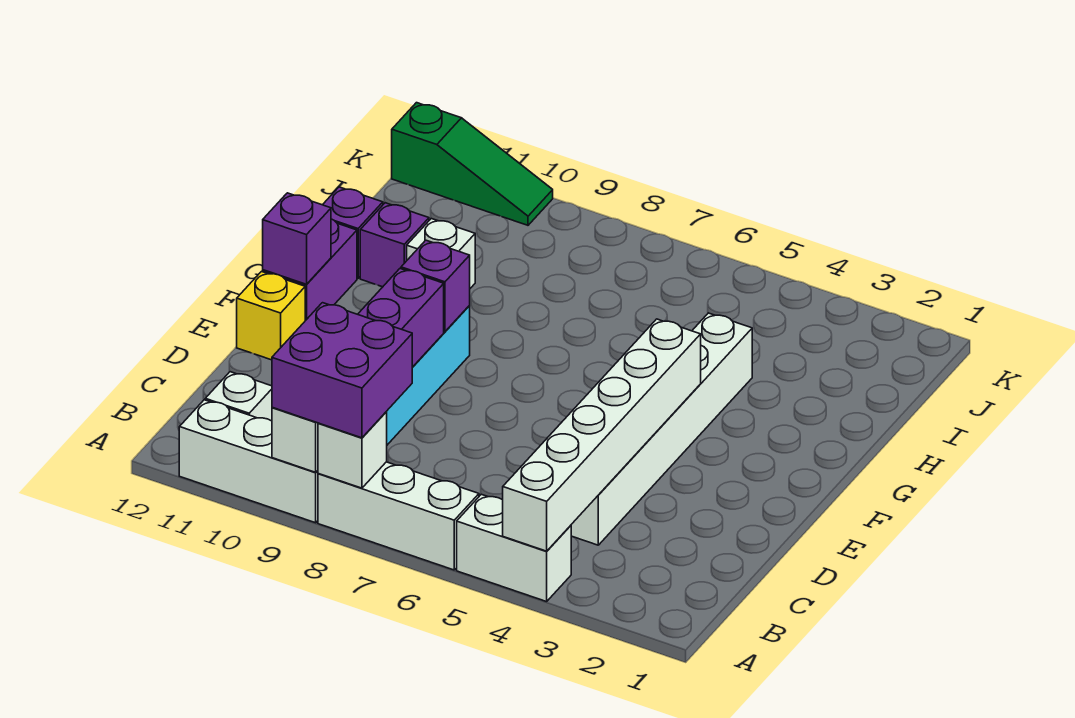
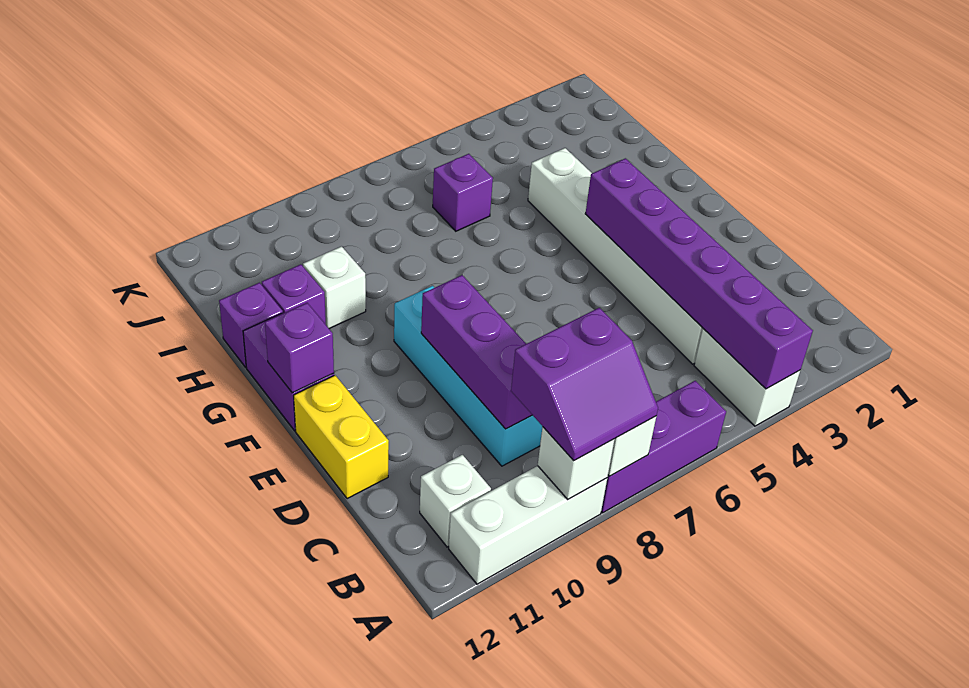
white 1x2 brick [457,494,571,602] -> white 1x2 brick turned to [694,329,800,426]
white 1x6 brick [503,319,701,551] -> purple 1x6 brick [585,158,813,389]
white 1x3 brick [318,462,479,570] -> purple 1x3 brick [601,381,726,513]
purple 2x2 brick [272,303,412,438] -> purple 2x2 slope [511,308,658,461]
yellow 1x1 brick [237,272,305,360] -> yellow 1x2 brick [294,375,389,499]
purple 1x1 brick [401,240,470,332] -> purple 1x1 brick moved to [433,154,493,231]
green 1x3 slope [392,103,553,225] -> none

